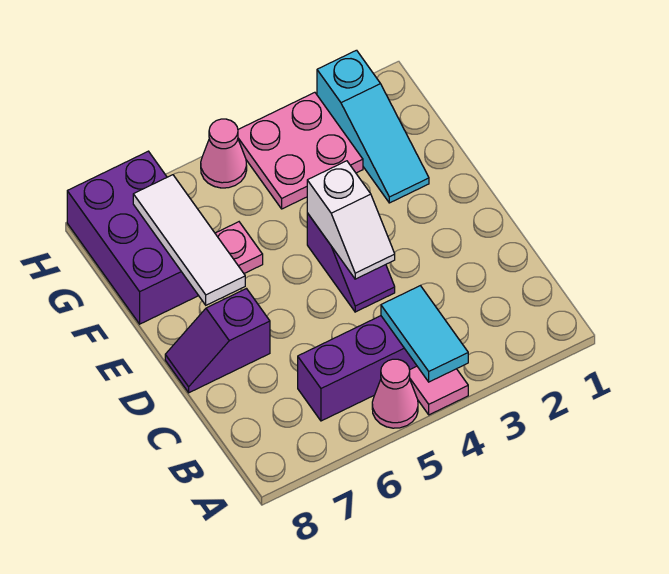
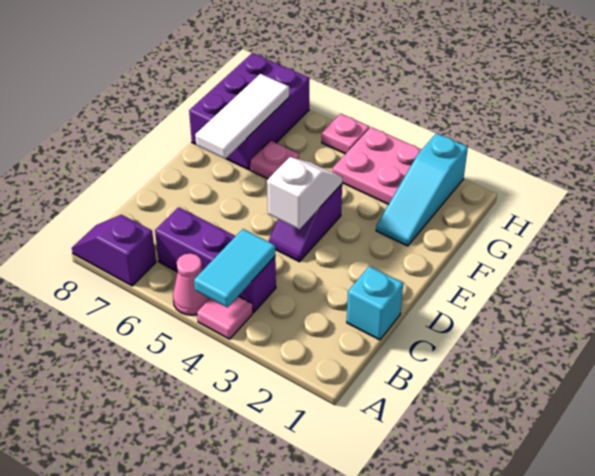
none -> cyan 1x1 brick [347,266,403,340]
white 1x2 slope [307,161,395,279] -> white 1x2 slope turned to [267,157,343,229]
purple 1x2 slope [165,289,270,393] -> purple 1x2 slope moved to [72,215,156,286]
pink 1x1 cone [201,119,247,188] -> pink 1x1 plate [322,114,369,154]

